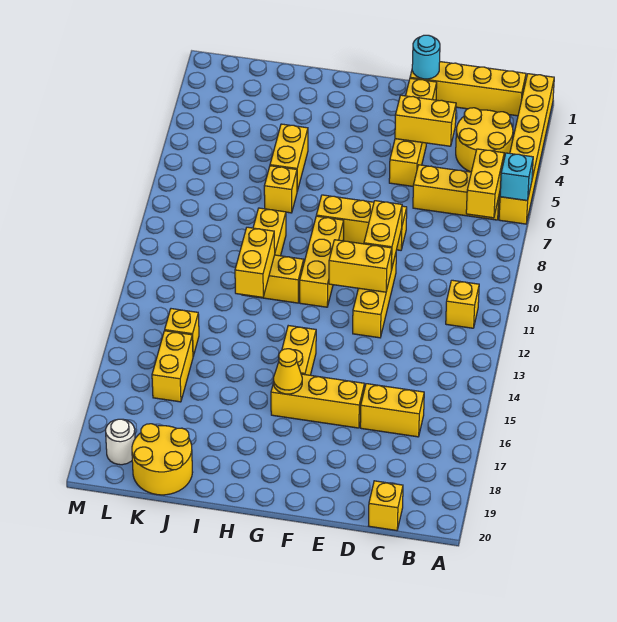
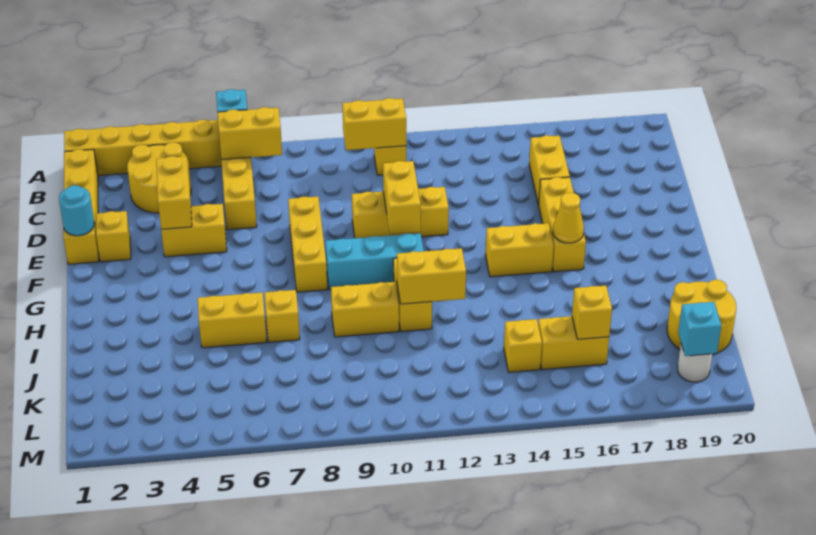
yellow 1x1 brick [369,481,403,531] -> yellow 1x1 brick moved to [572,286,612,339]
yellow 1x2 brick [364,201,402,270] -> yellow 1x2 brick moved to [342,98,406,150]
yellow 1x3 brick [300,216,344,307] -> cyan 1x3 brick [325,233,424,290]
none -> cyan 1x1 brick [678,302,721,356]

